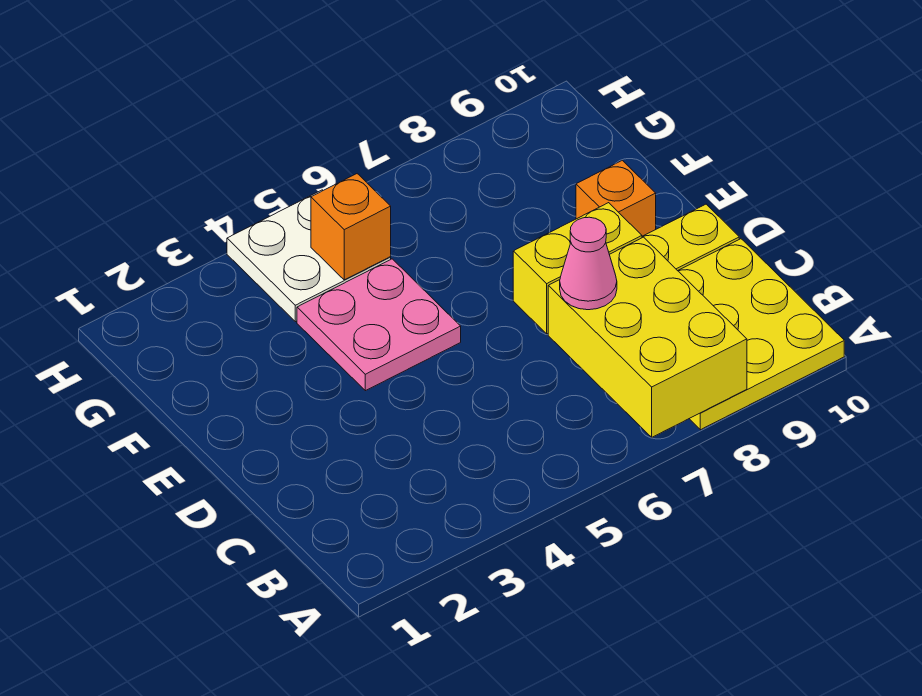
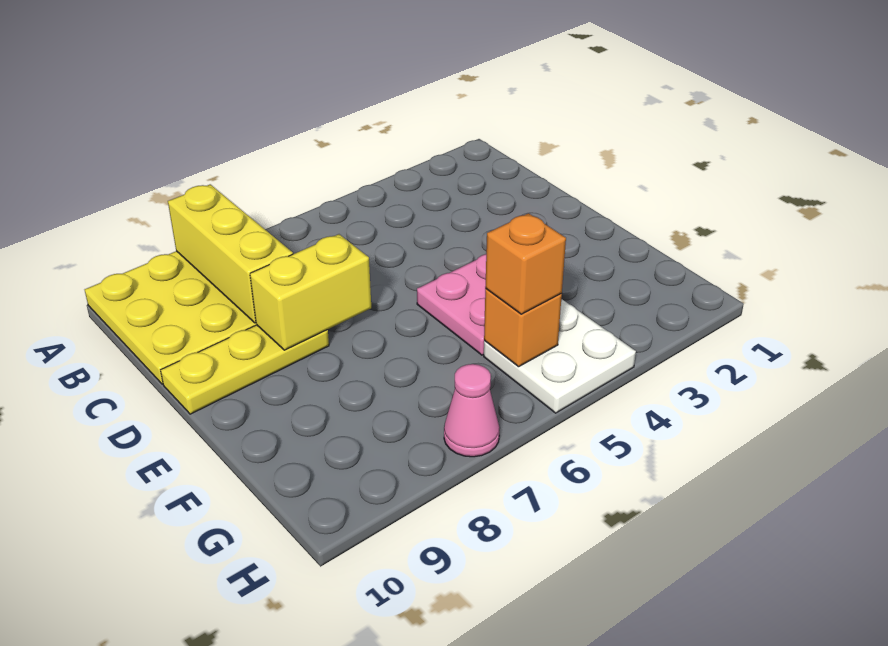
yellow 2x3 brick [548,237,747,437] -> yellow 1x3 brick [168,184,293,323]
pink 1x1 cone [560,217,617,310] -> pink 1x1 cone moved to [444,364,500,457]
orange 1x1 brick [576,160,656,236] -> orange 1x1 brick moved to [485,213,566,314]

